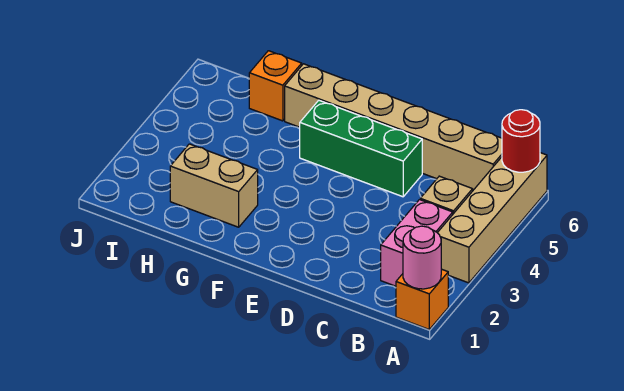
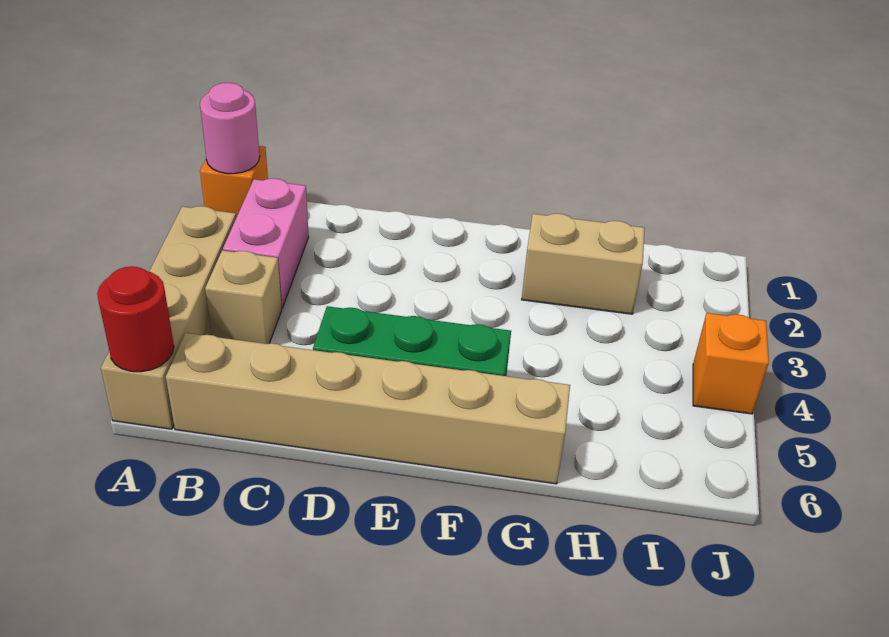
orange 1x1 brick [249,51,302,121] -> orange 1x1 brick moved to [693,313,769,414]

